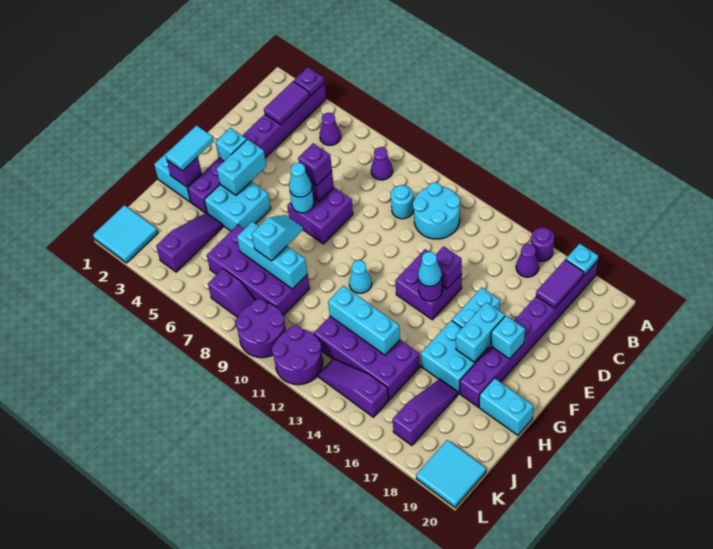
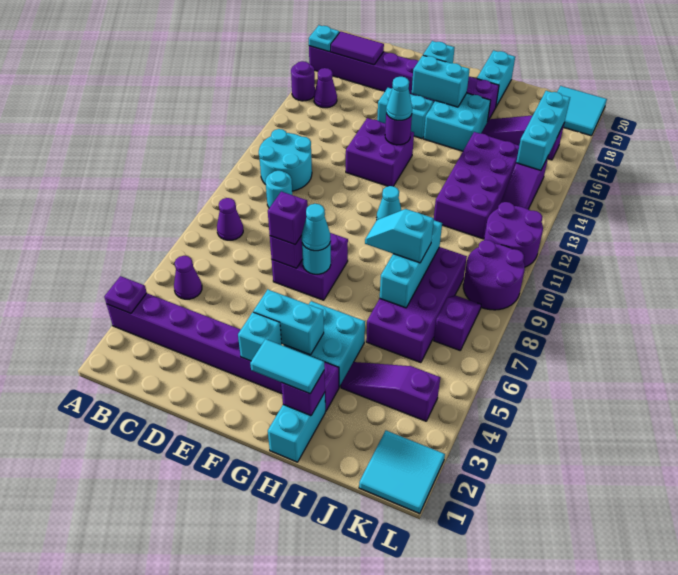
purple 1x2 tile [264,81,310,125] -> none
purple 1x1 brick [436,246,462,289] -> none
cyan 1x3 brick [328,286,400,355] -> cyan 1x3 brick moved to [516,91,570,170]

